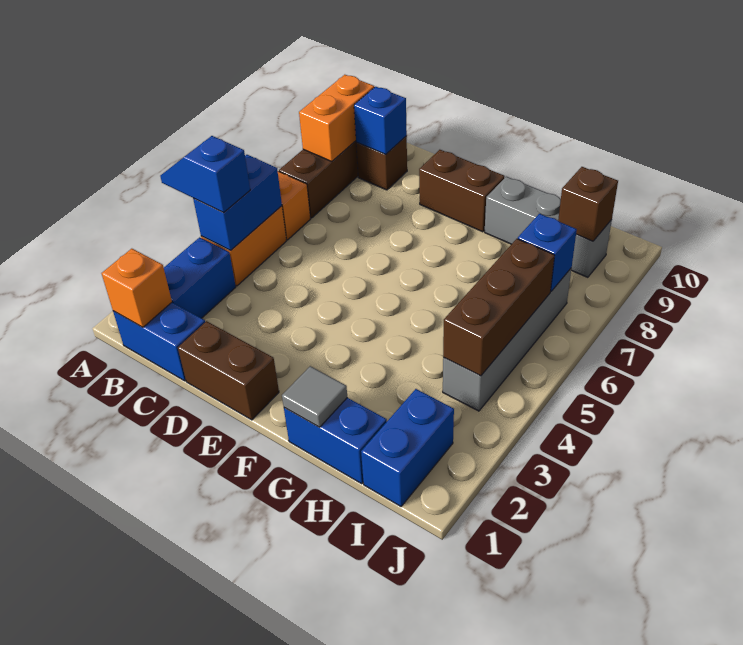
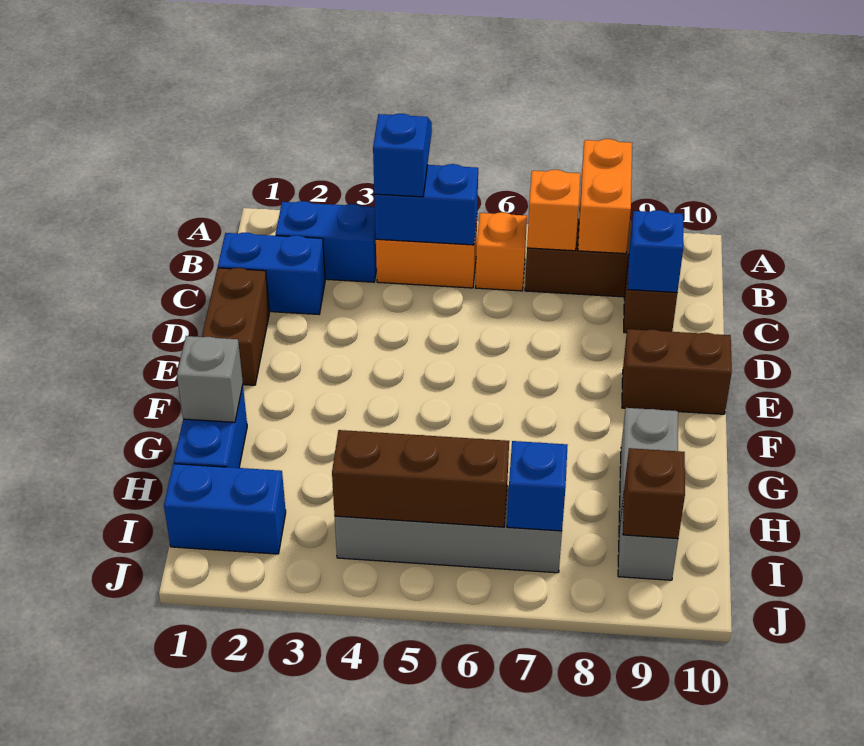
blue 1x2 brick [113,303,205,381] -> blue 1x2 brick turned to [218,232,325,314]
orange 1x1 brick [102,249,172,327] -> orange 1x1 brick moved to [527,170,580,251]
orange 1x2 brick [299,75,374,161] -> orange 1x2 brick turned to [578,139,632,254]
brown 1x2 brick [419,150,505,232] -> brown 1x2 brick turned to [622,329,732,414]
grey 1x1 tile [282,366,347,427] -> grey 1x1 brick [177,336,243,422]

